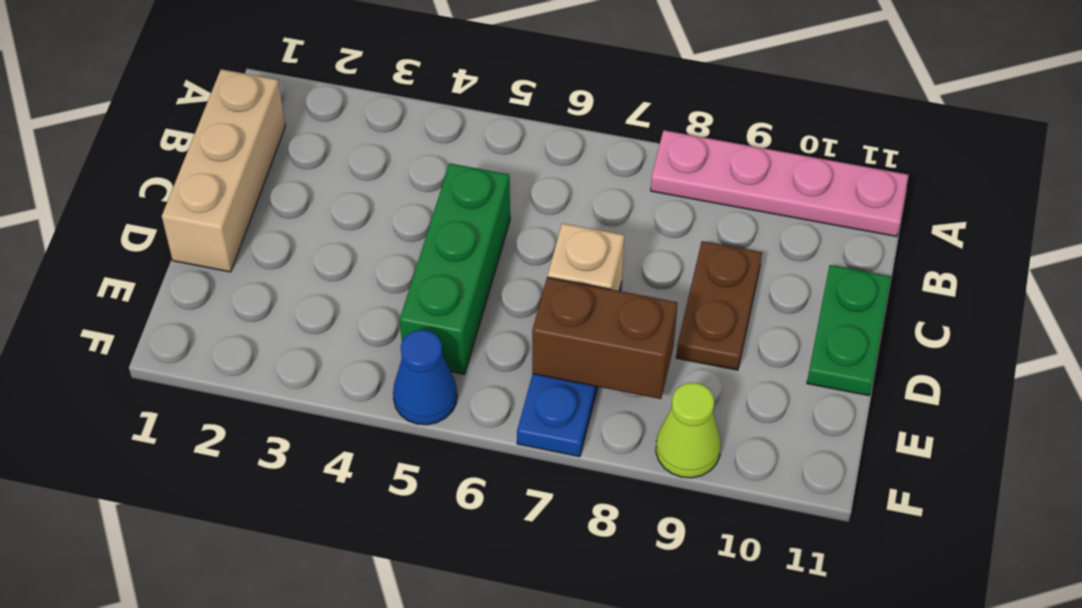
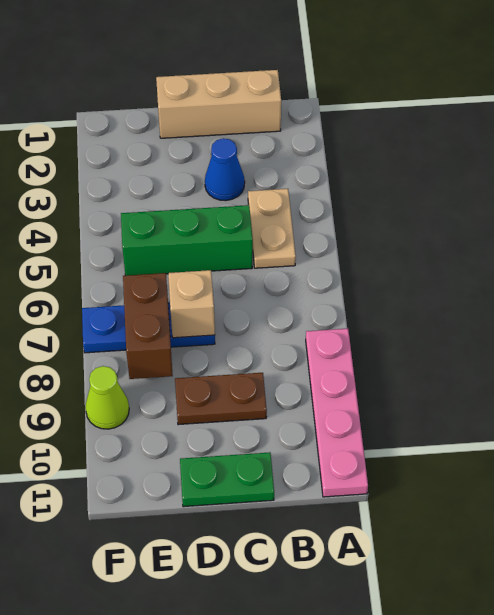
none -> tan 1x2 plate [248,189,296,268]
blue 1x1 cone [393,330,457,425] -> blue 1x1 cone moved to [205,138,245,201]

